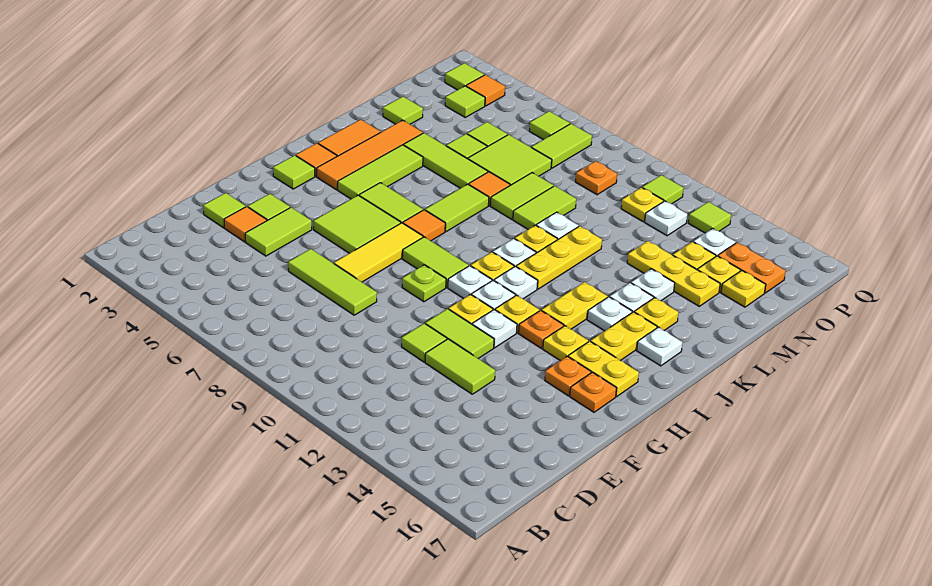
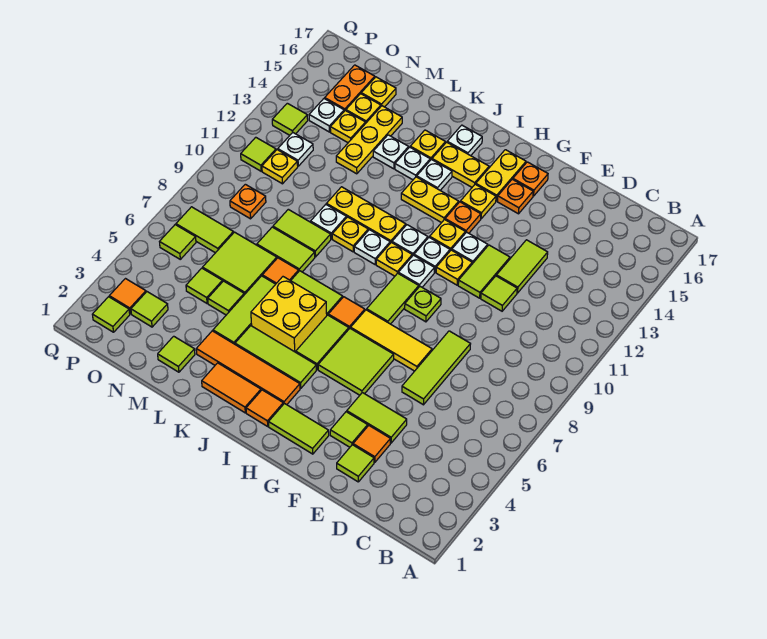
lime 1x1 tile [273,155,315,189] -> lime 1x2 tile [269,403,329,454]
none -> yellow 2x2 brick [251,277,327,352]

